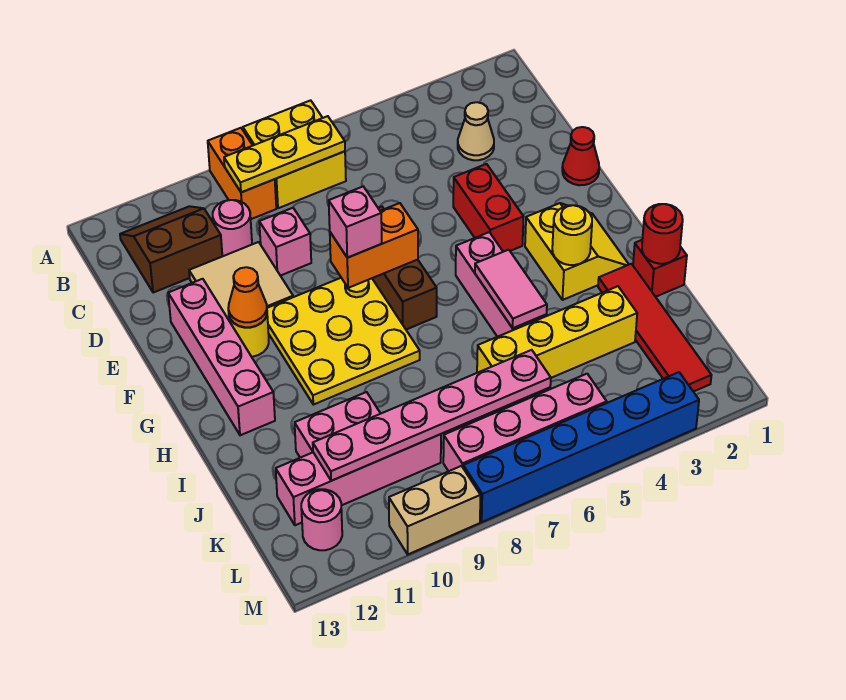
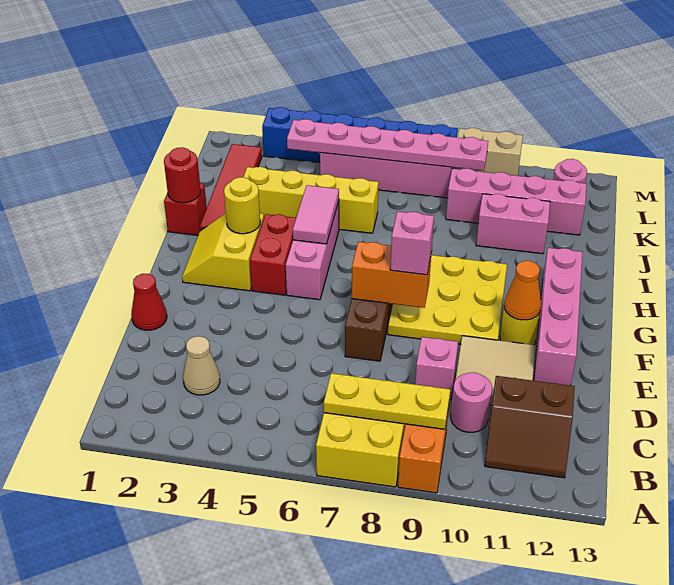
red 1x2 brick [453,164,524,252] -> red 1x2 brick moved to [250,214,296,295]
pink 1x6 plate [313,350,551,481] -> pink 1x6 plate moved to [287,119,488,171]

